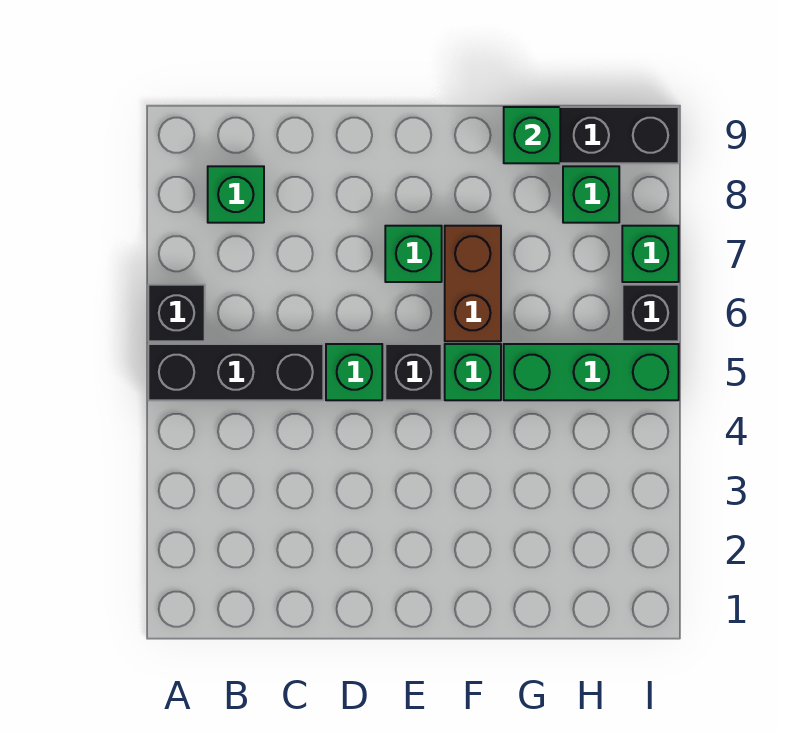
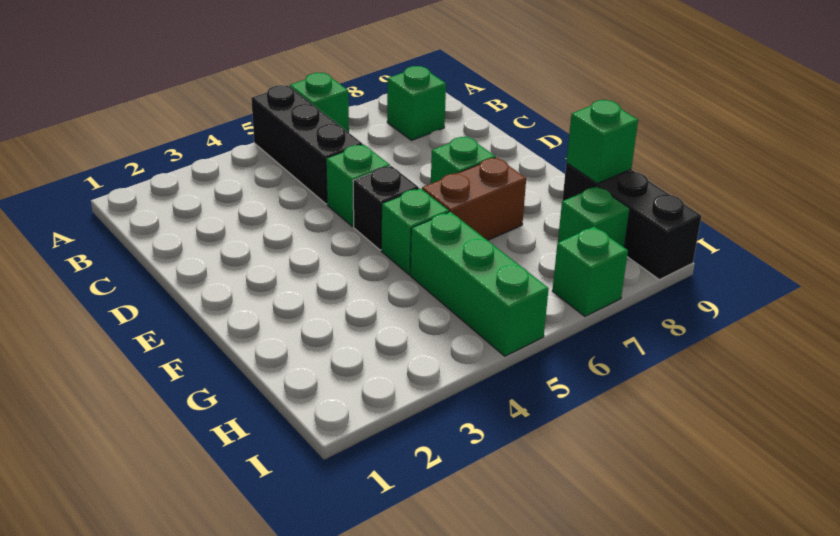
black 1x1 brick [148,285,205,341] -> green 1x1 brick [290,73,349,133]
black 1x1 brick [622,285,679,341] -> none

